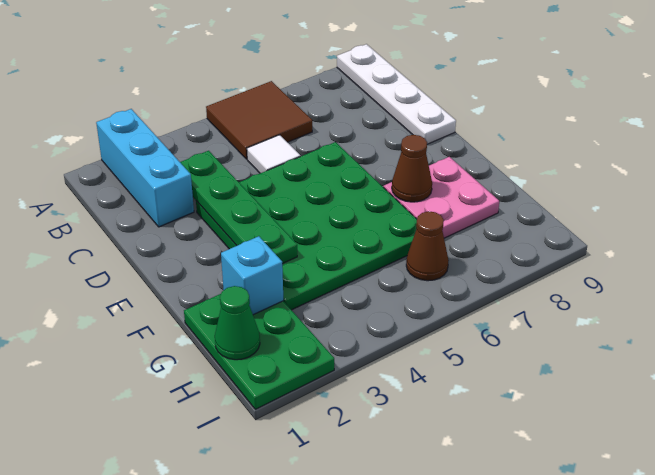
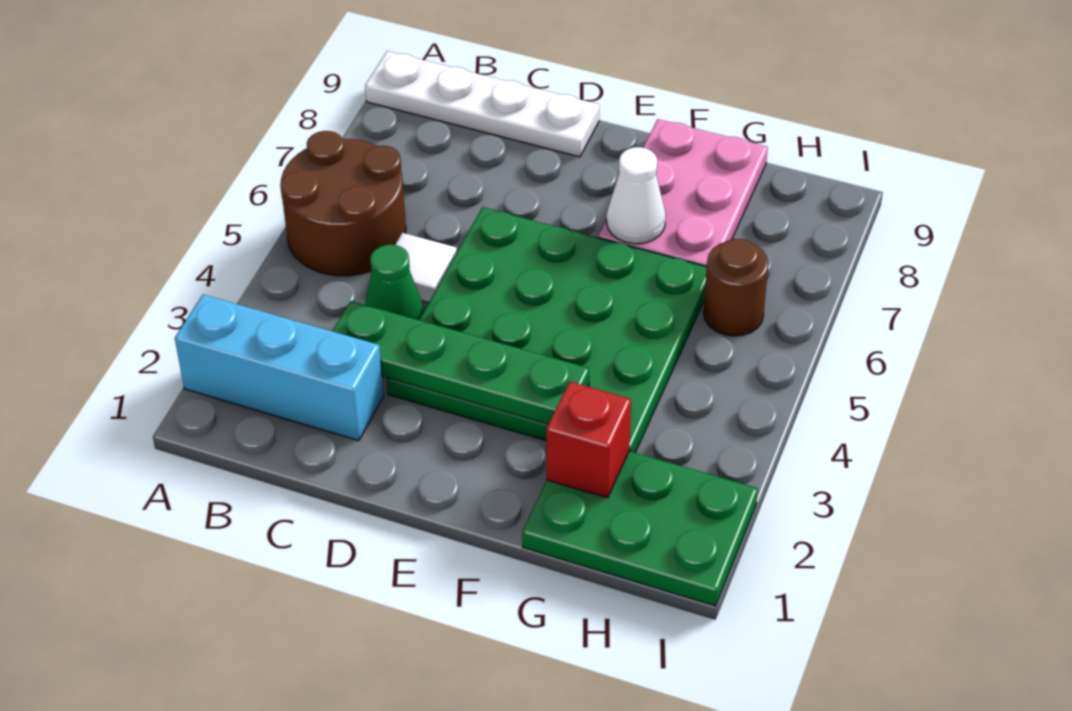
brown 2x2 tile [206,81,312,159] -> brown 2x2 round brick [280,131,406,276]
pink 2x2 plate [384,157,499,238] -> pink 2x3 plate [598,119,768,267]
brown 1x1 cone [392,135,432,202] -> white 1x1 cone [607,147,666,244]
cyan 1x1 brick [221,236,283,315] -> red 1x1 brick [546,382,631,498]
green 1x1 cone [215,286,260,360] -> green 1x1 cone moved to [365,245,424,320]
brown 1x1 cone [406,211,449,281] -> brown 1x1 round brick [703,239,769,336]

